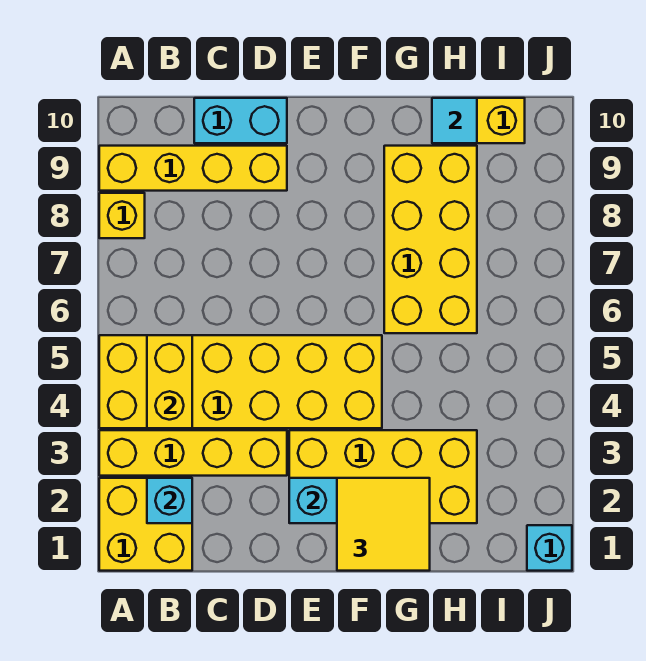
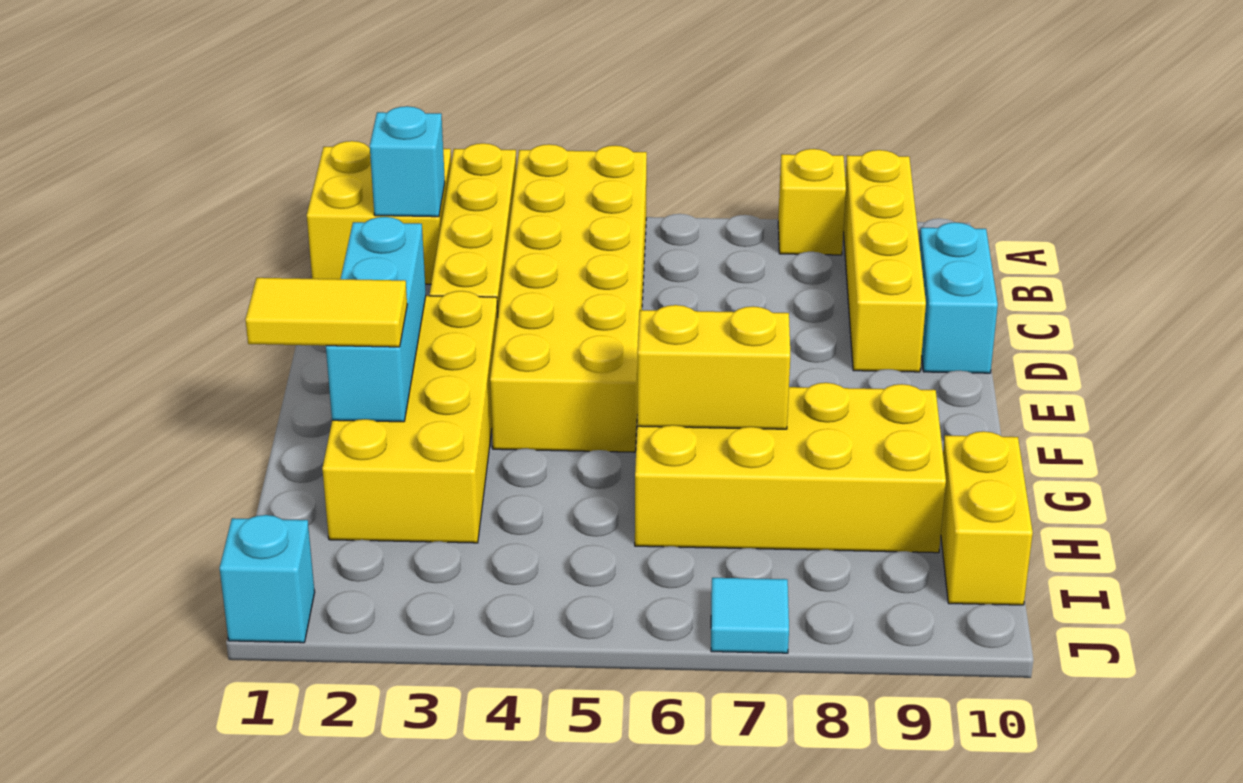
yellow 1x2 brick [147,335,192,428] -> yellow 1x2 brick moved to [637,305,790,429]
yellow 2x2 tile [337,478,430,571] -> yellow 1x2 tile [245,278,407,347]
cyan 1x1 tile [432,98,477,143] -> cyan 1x1 tile moved to [711,578,789,653]

